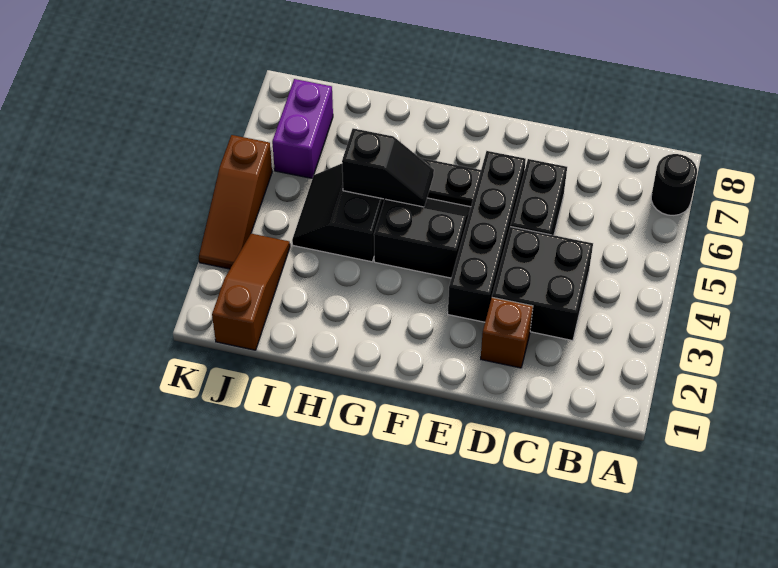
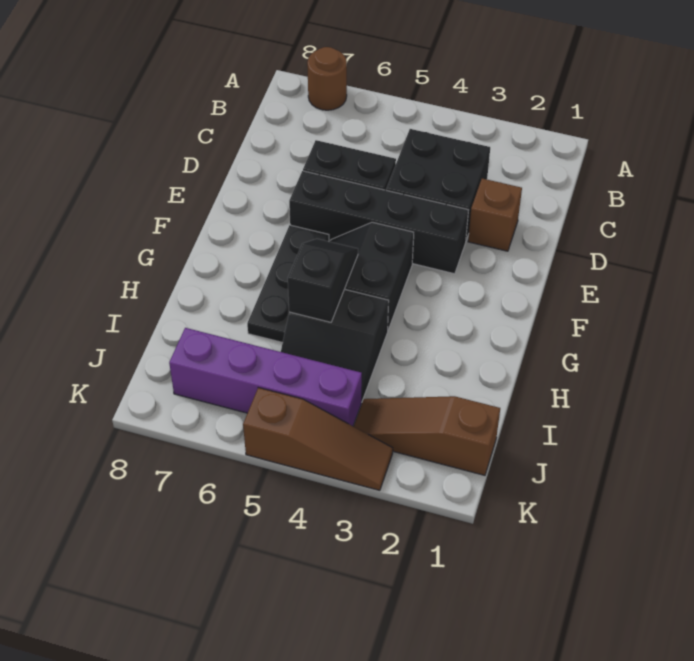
black 1x1 round brick [651,154,697,215] -> brown 1x1 round brick [307,47,347,110]
purple 1x2 brick [272,79,333,179] -> purple 1x4 brick [169,328,362,426]

